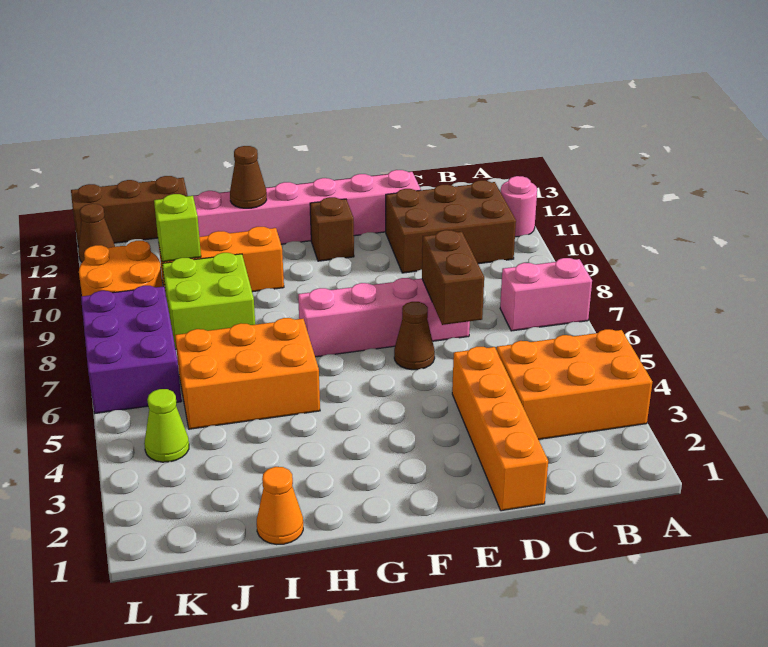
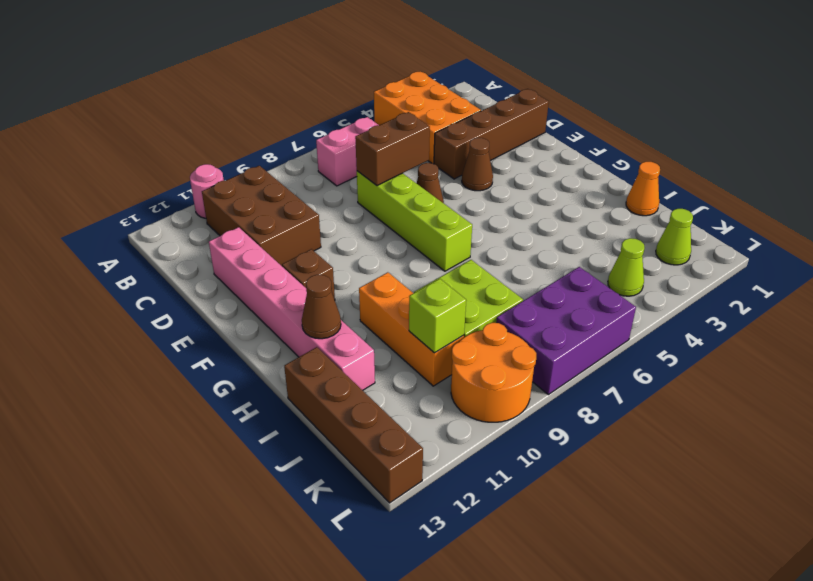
pink 1x2 brick [500,258,592,331] -> pink 1x2 brick turned to [316,117,378,186]
orange 1x4 brick [452,347,548,511] -> brown 1x4 brick [434,89,549,179]
pink 1x4 brick [298,278,470,357] -> lime 1x4 brick [357,171,472,271]
orange 2x3 brick [175,318,320,429] -> none
brown 1x3 brick [71,176,187,247] -> brown 1x4 brick [284,347,423,503]
none -> lime 1x1 cone [656,209,693,265]
brown 1x1 cone [78,204,115,262] -> brown 1x1 cone moved to [462,138,493,191]

